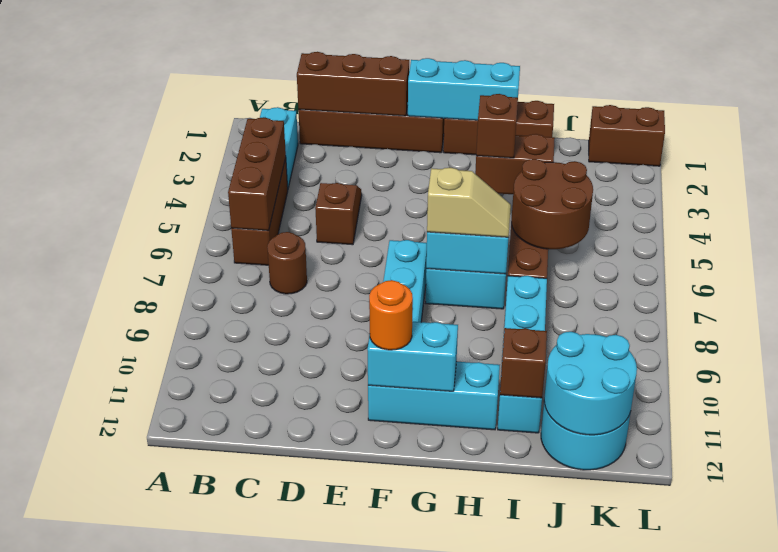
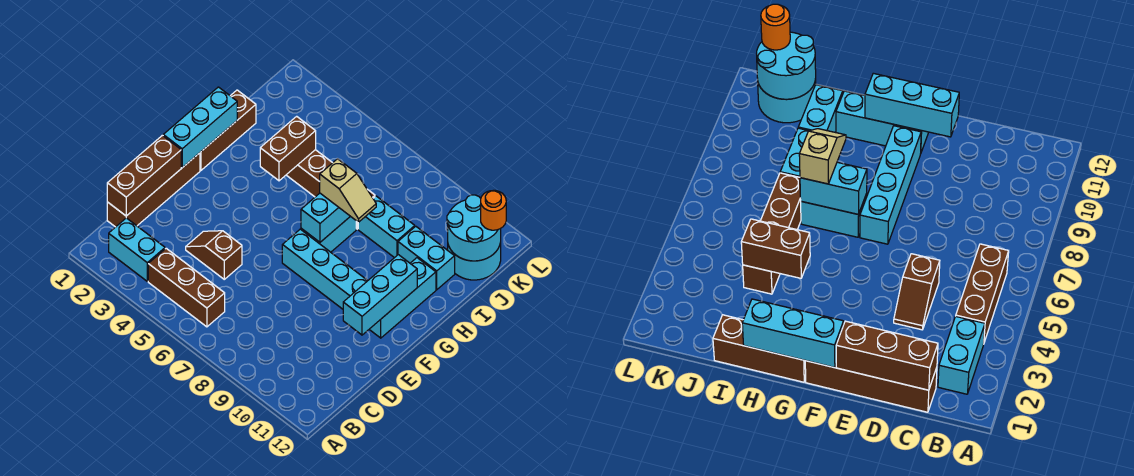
brown 1x3 brick [228,117,286,231] -> none
brown 1x1 round brick [267,232,307,294] -> none
cyan 1x2 brick [367,322,458,391] -> cyan 1x3 brick [343,255,417,335]
orange 1x1 round brick [369,280,413,350] -> orange 1x1 round brick moved to [481,190,506,230]
tan 1x2 slope [427,168,511,237] -> tan 1x2 slope turned to [320,159,376,222]
brown 1x1 brick [476,94,518,158] -> none
brown 2x2 round brick [511,159,593,249] -> none
brown 1x1 brick [500,328,547,398] -> none
brown 1x2 brick [589,105,665,166] -> none

